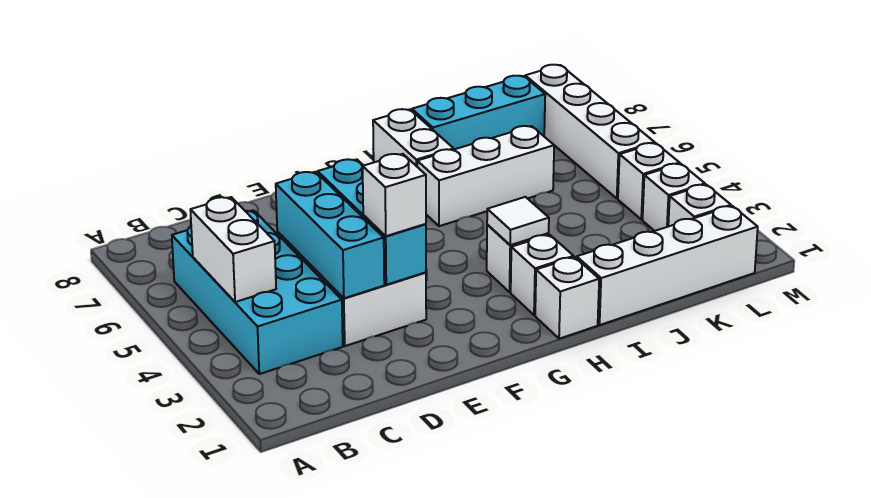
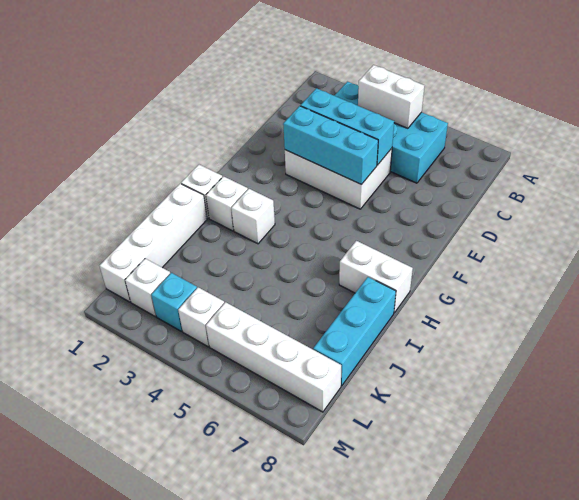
white 1x1 brick [363,154,426,236] -> none
white 1x1 tile [487,197,549,245] -> none
white 1x3 brick [417,126,554,226] -> none
white 1x1 brick [643,164,705,231] -> cyan 1x1 brick [151,273,197,331]

